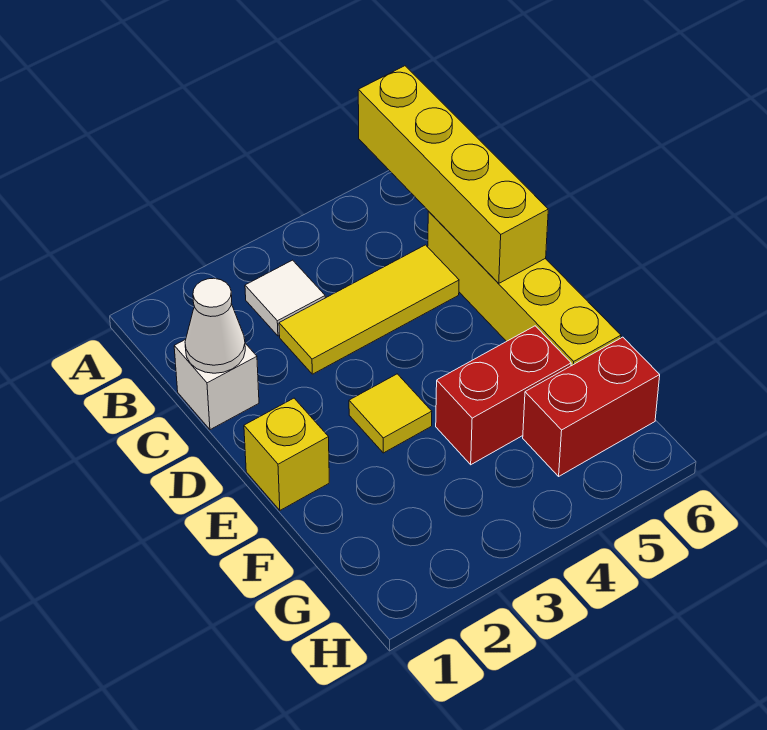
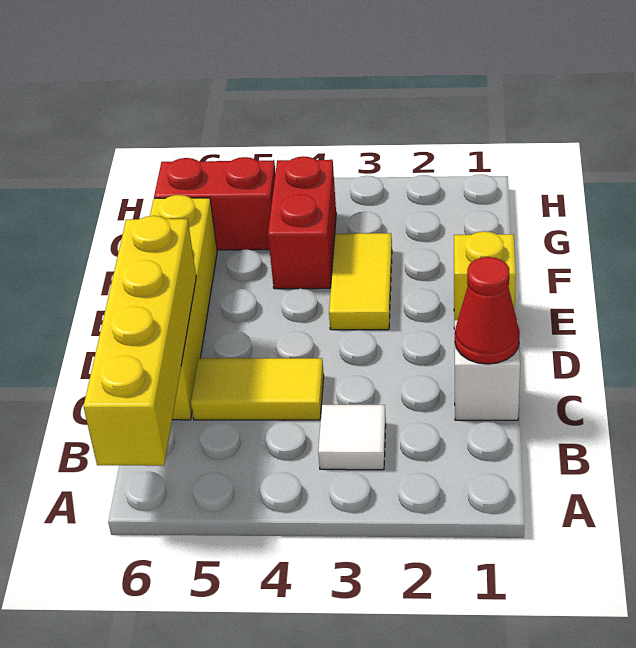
white 1x1 cone [185,278,245,373] -> red 1x1 cone [455,257,520,364]
yellow 1x3 tile [279,245,459,374] -> yellow 1x2 tile [191,358,324,420]
yellow 1x1 tile [349,374,432,453] -> yellow 1x2 tile [329,233,392,330]
red 1x2 brick [436,326,571,465] -> red 1x2 brick turned to [268,157,336,289]

